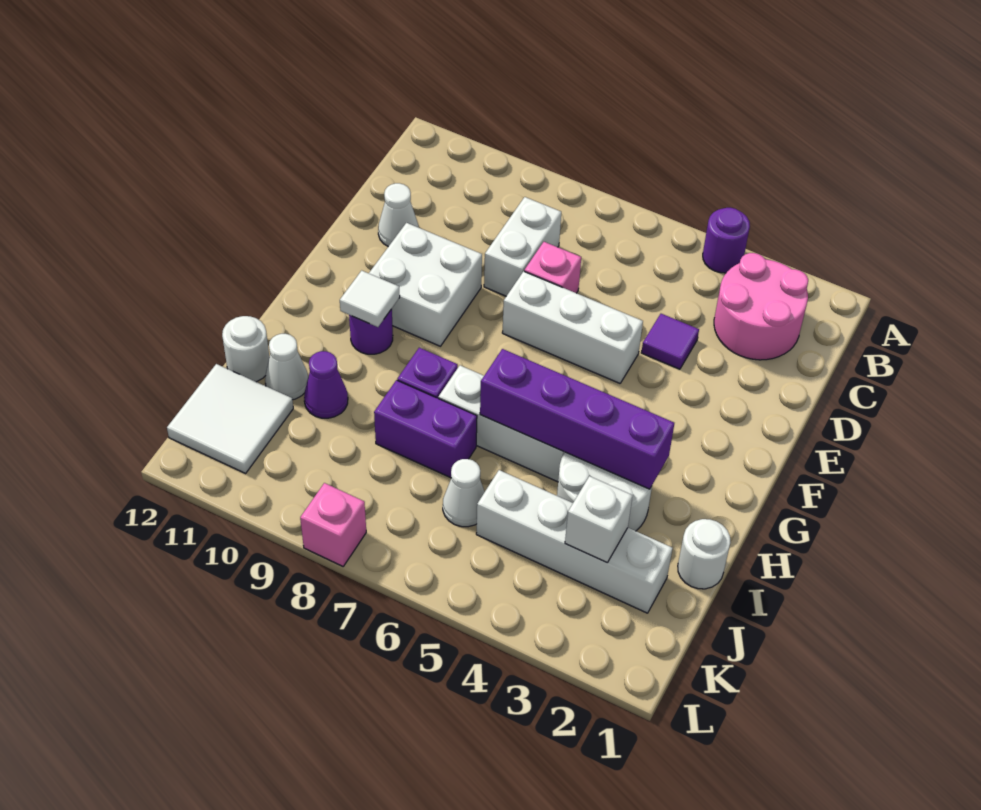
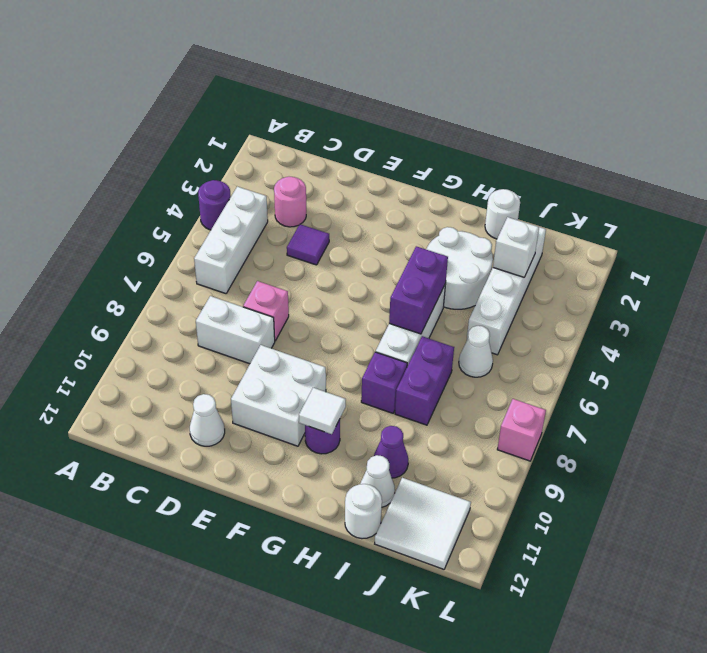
pink 2x2 round brick [714,253,808,360] -> pink 1x1 round brick [274,177,306,227]
white 1x3 brick [502,271,643,383] -> white 1x3 brick moved to [194,187,268,294]
purple 1x4 brick [480,349,674,489] -> purple 1x2 brick [389,246,448,334]

